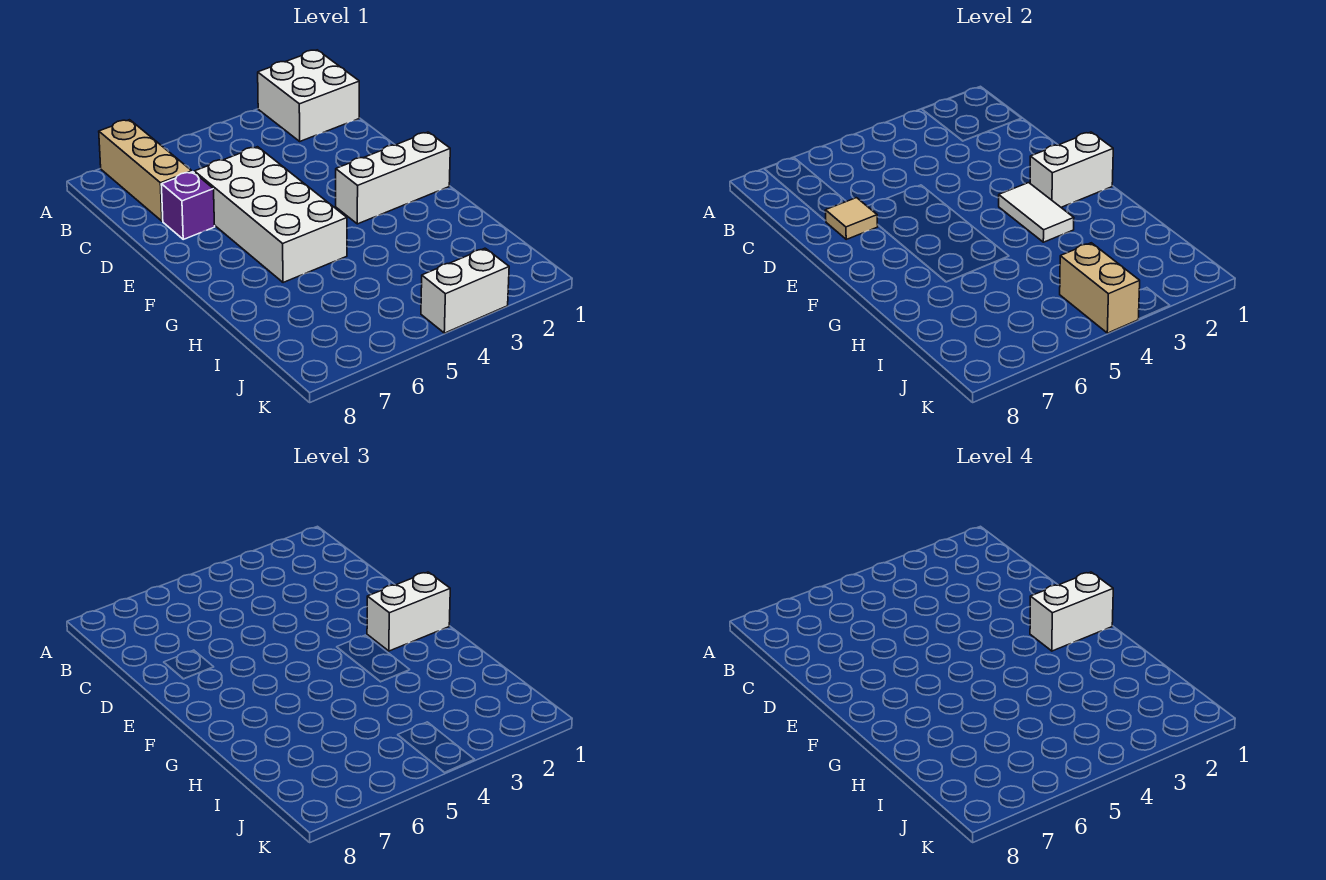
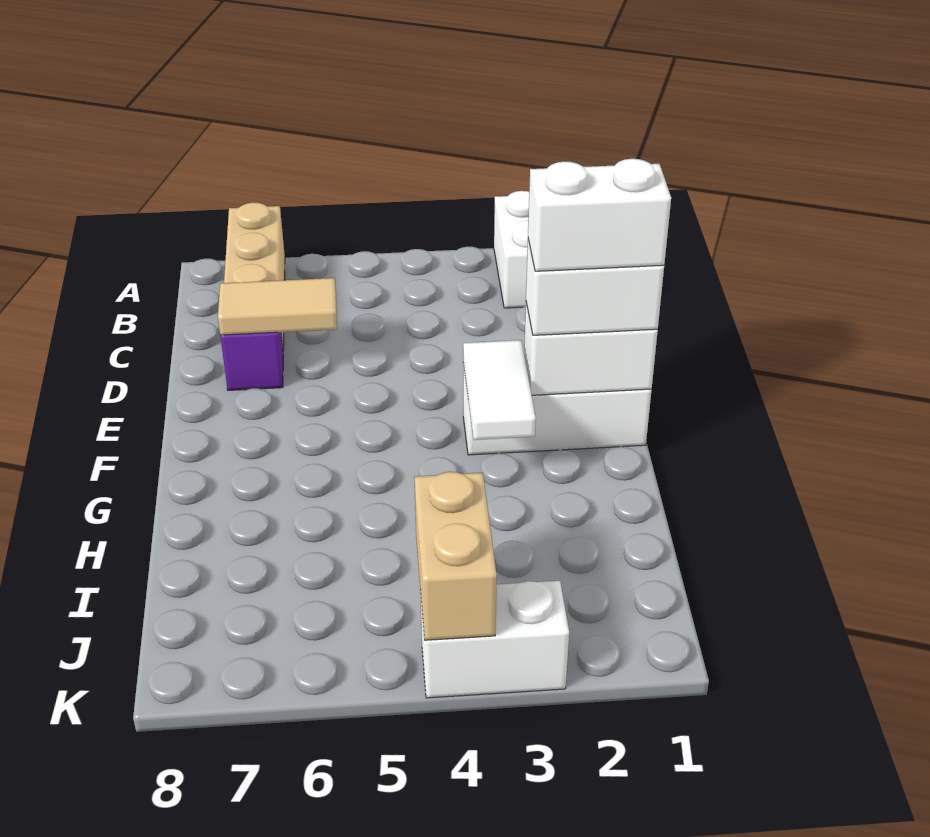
white 2x4 brick [194,147,347,283] -> none
tan 1x1 tile [825,198,878,239] -> tan 1x2 tile [218,278,337,335]

